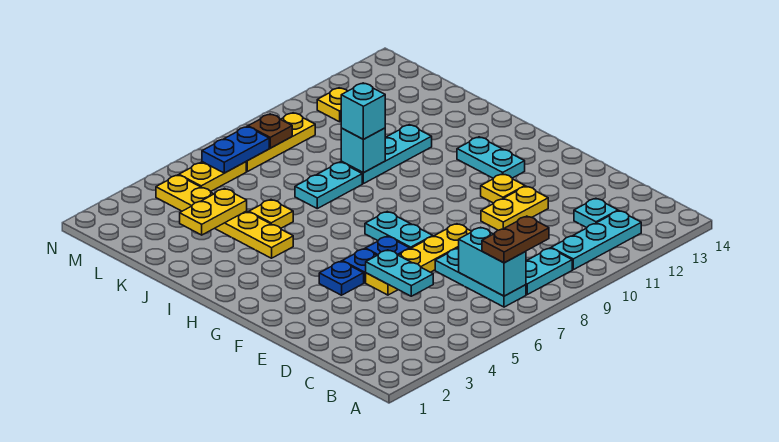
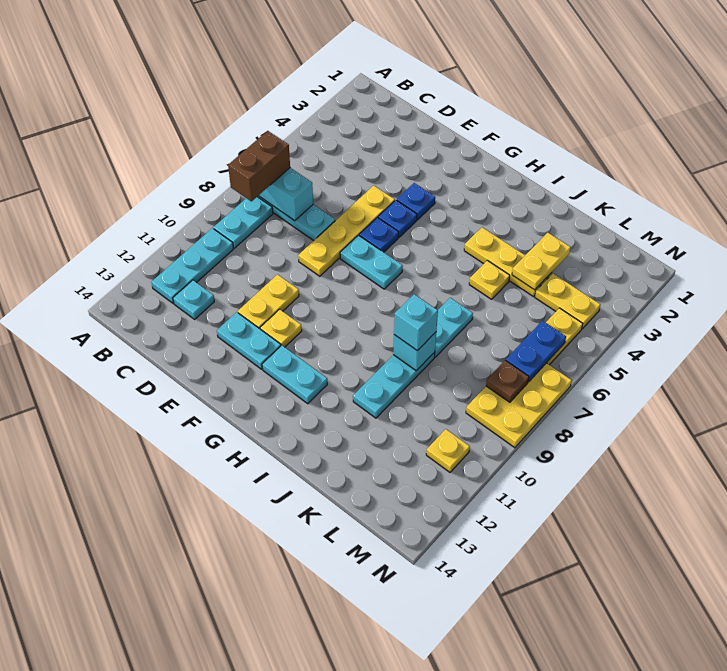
brown 1x2 plate [482,216,549,263] -> brown 1x2 brick [228,131,290,201]
cyan 1x2 plate [366,250,433,296] -> cyan 1x2 plate moved to [217,312,281,369]
yellow 1x3 plate [246,113,315,172] -> yellow 2x3 plate [466,363,572,448]

